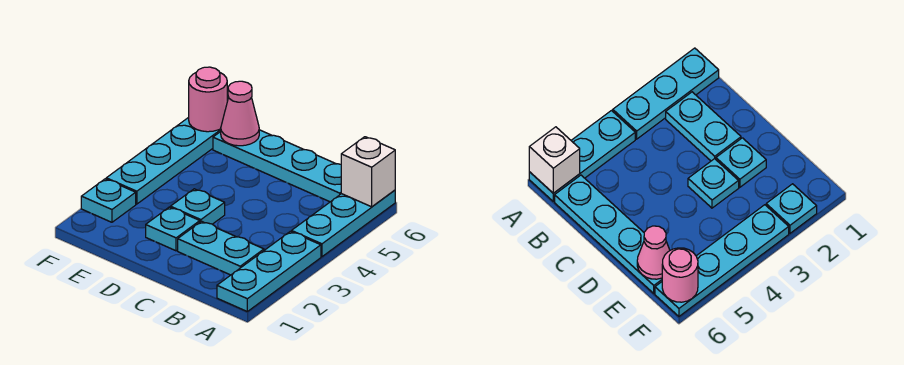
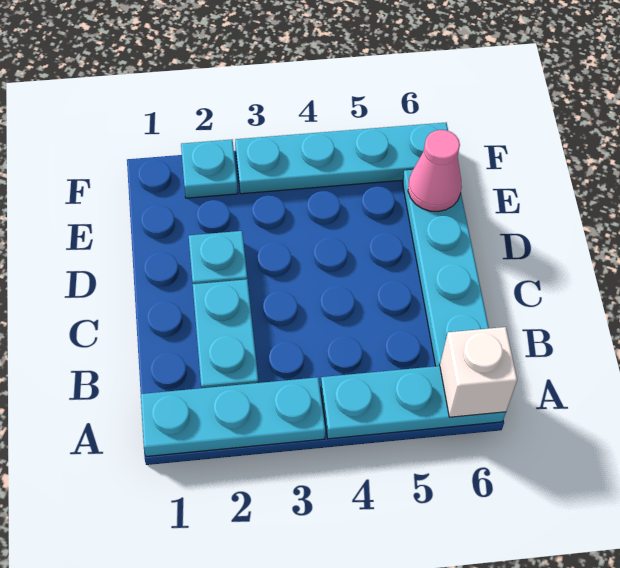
cyan 1x1 plate [170,189,225,224] -> none
pink 1x1 round brick [189,67,227,132] -> none

